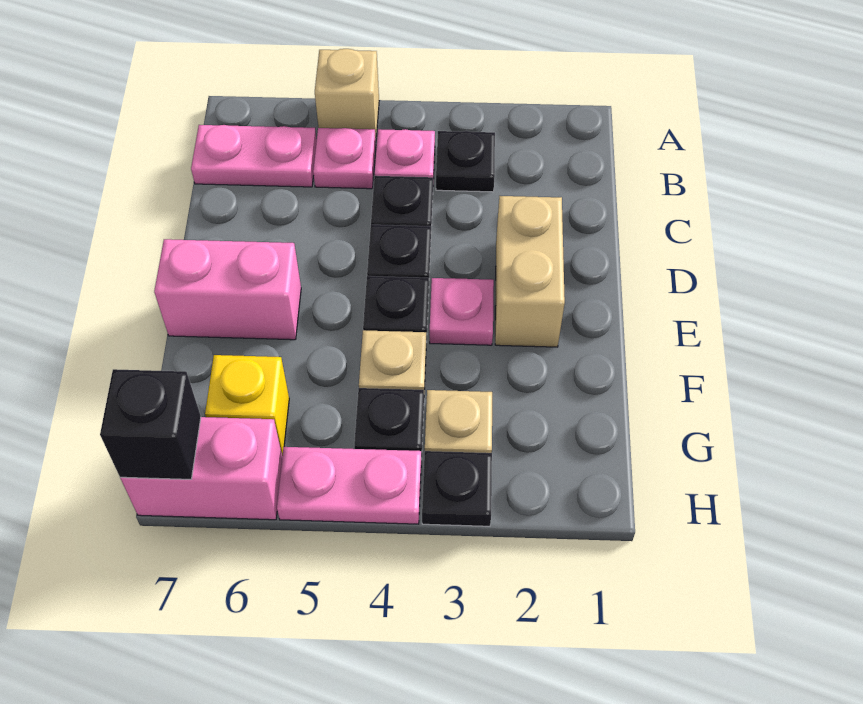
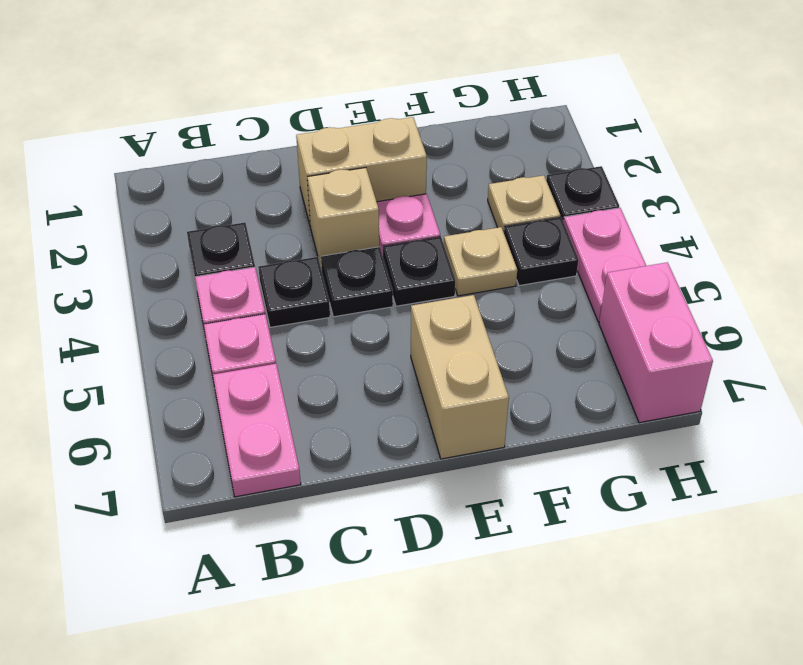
tan 1x1 brick [315,49,379,138] -> tan 1x1 brick moved to [307,168,379,270]
pink 1x2 brick [154,239,301,340] -> tan 1x2 brick [411,295,509,459]
yellow 1x1 brick [205,355,289,456] -> none
black 1x1 brick [100,369,201,479] -> none

